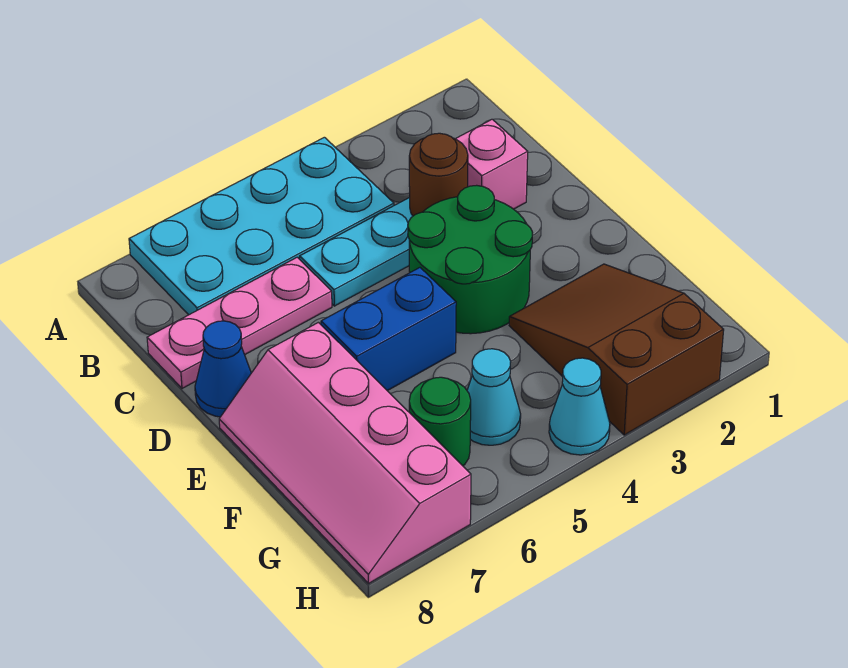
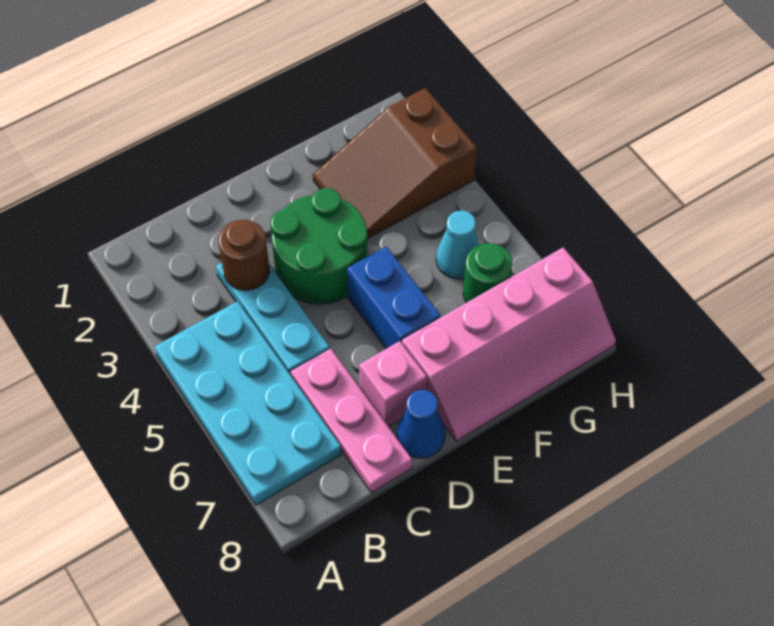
pink 1x1 brick [456,119,528,209] -> pink 1x1 brick moved to [359,341,427,427]
cyan 1x1 cone [549,358,610,455] -> none

